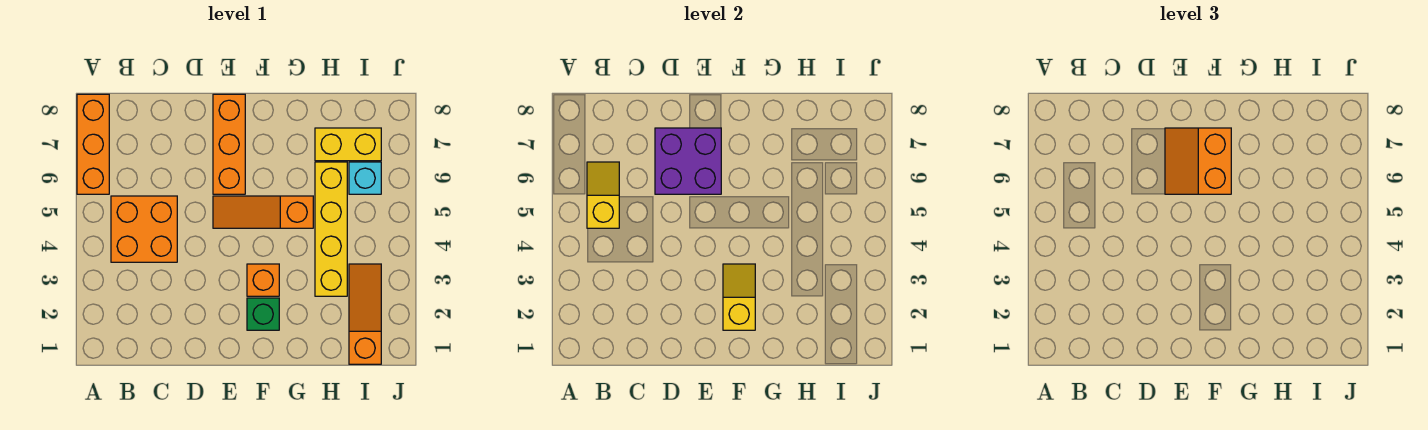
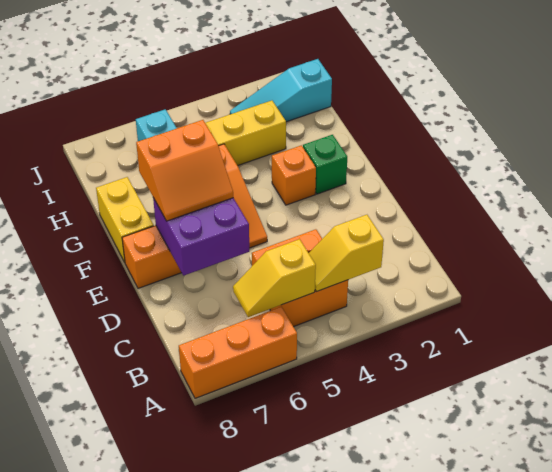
yellow 1x2 slope [723,264,755,330] -> yellow 1x2 slope moved to [309,215,384,291]
yellow 1x2 brick [315,128,381,161] -> yellow 1x2 brick moved to [96,177,154,262]
orange 1x3 slope [349,264,381,364] -> cyan 1x3 slope [230,59,332,122]

